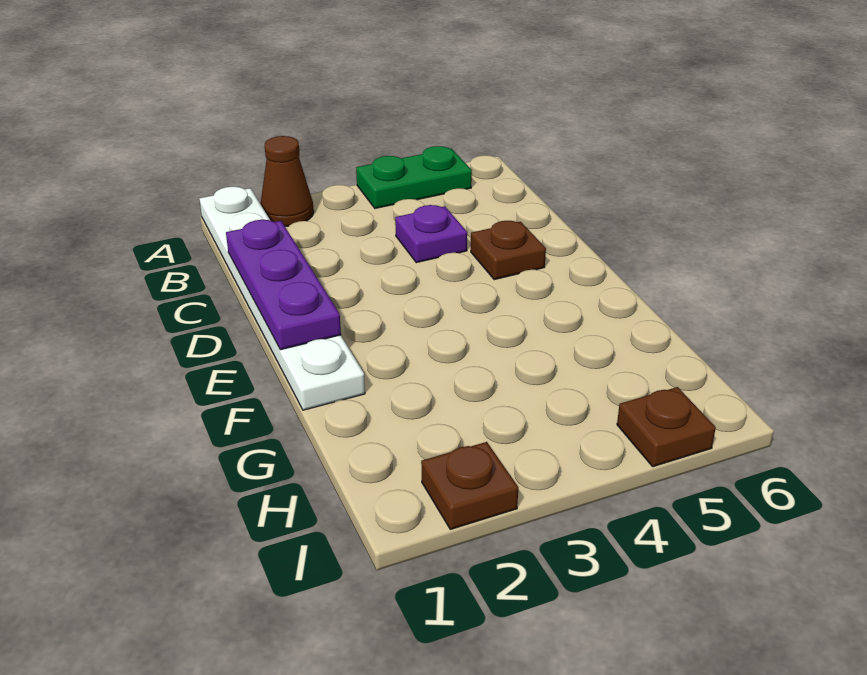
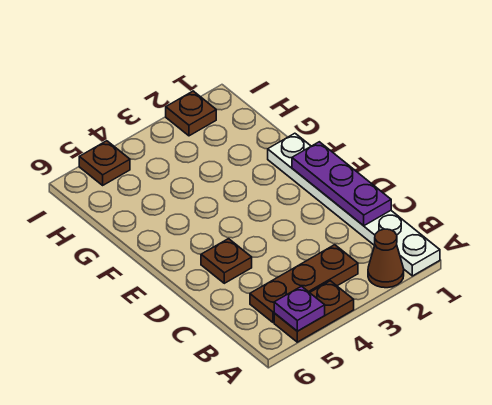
green 1x2 plate [356,146,472,208] -> brown 1x2 plate [274,281,354,342]
none -> brown 1x3 plate [250,245,358,323]
purple 1x1 plate [395,205,467,263] -> purple 1x1 plate moved to [274,286,325,331]

